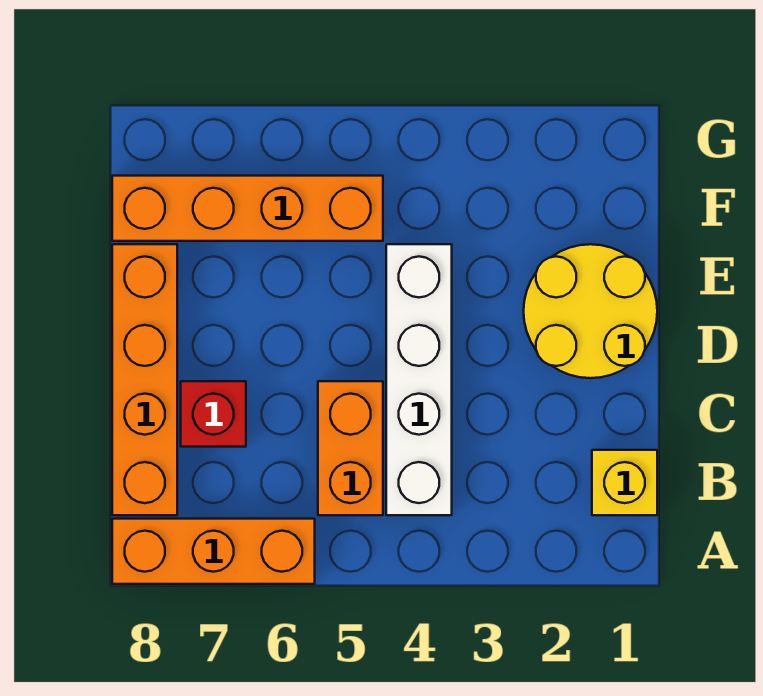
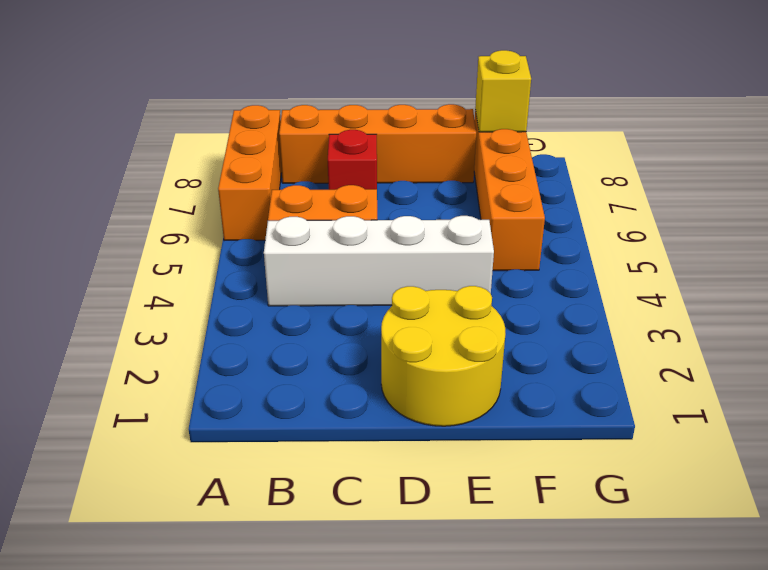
yellow 1x1 brick [592,450,657,515] -> yellow 1x1 brick moved to [475,50,531,132]

